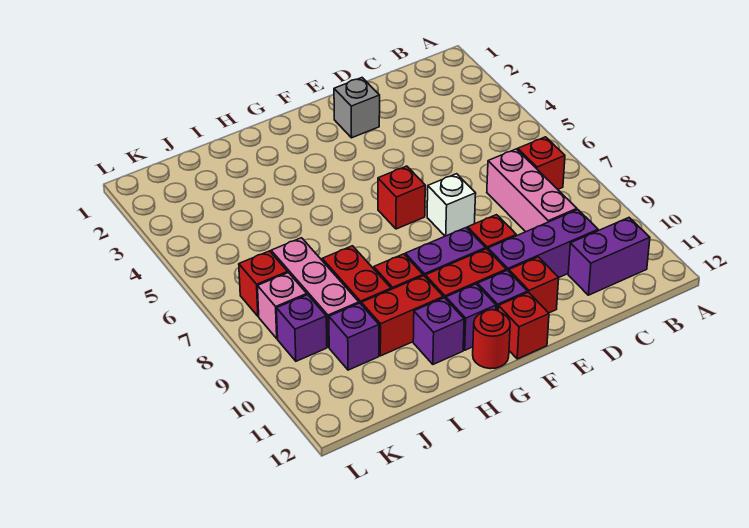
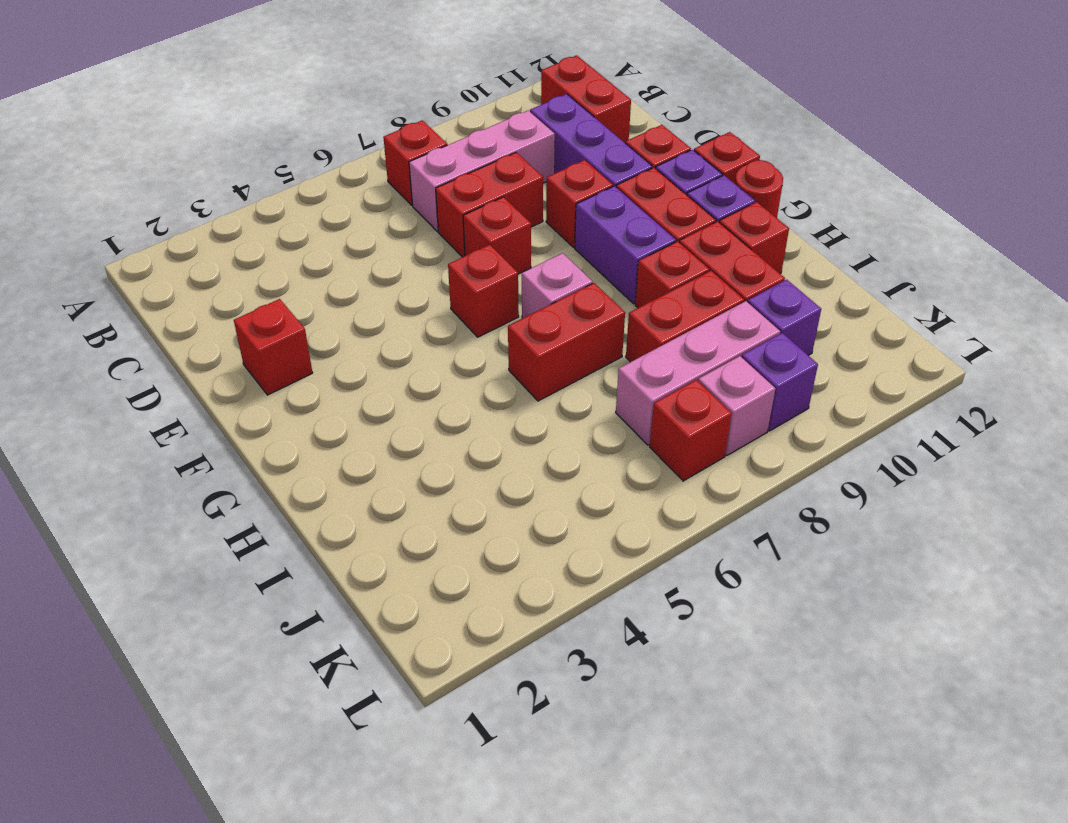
purple 1x2 brick [568,218,650,295] -> red 1x2 brick [541,55,631,143]
none -> red 1x2 brick [436,153,543,257]
grey 1x1 brick [334,78,380,138] -> red 1x1 brick [234,299,312,395]
white 1x1 brick [427,174,476,236] -> red 1x1 brick [463,197,531,274]
none -> pink 1x1 brick [522,253,593,318]
none -> red 1x2 brick [508,283,625,401]
purple 1x1 brick [413,298,464,364] -> red 1x1 brick [719,202,789,274]

